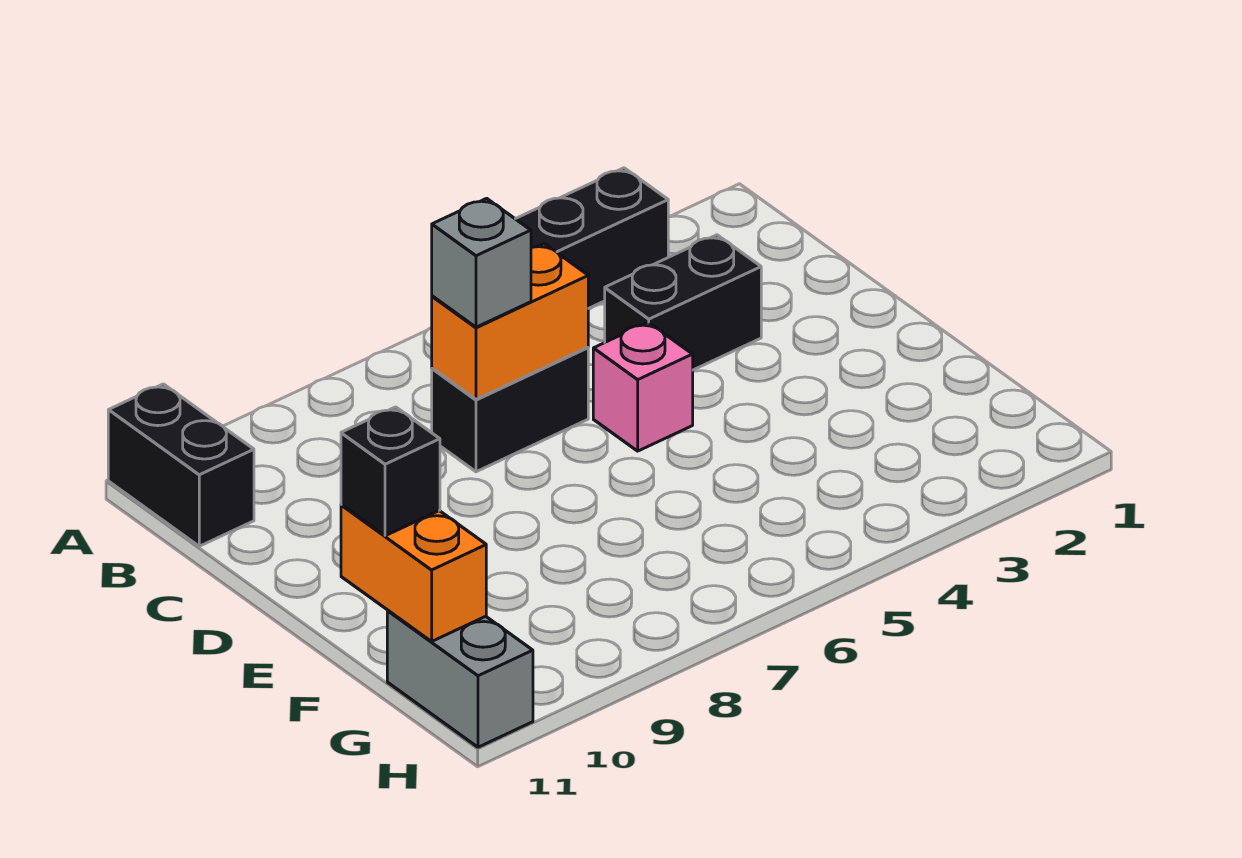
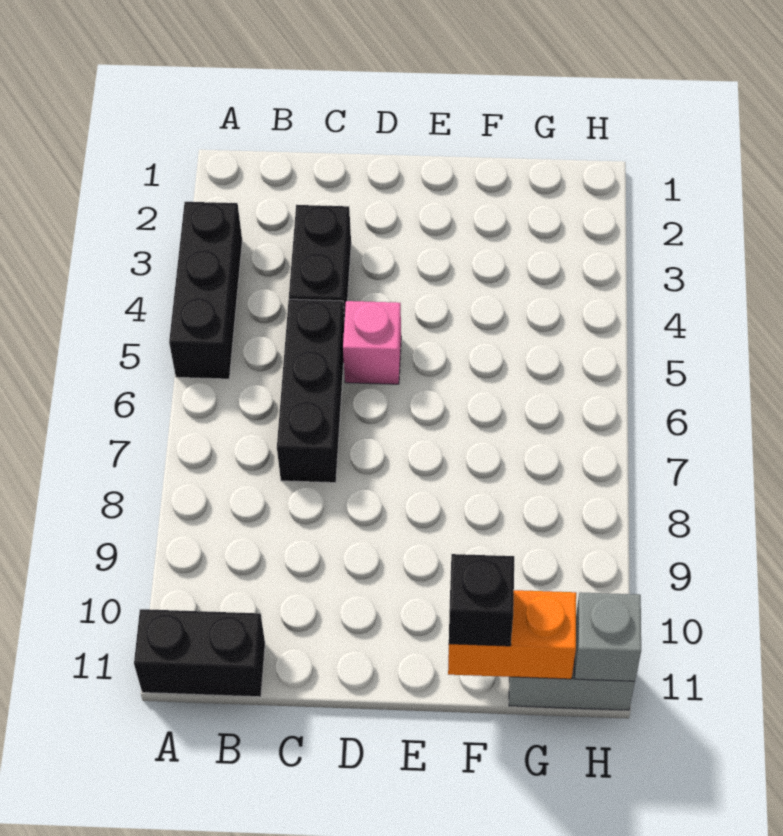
black 1x2 brick [432,347,588,472] -> black 1x3 brick [277,299,344,483]
orange 1x2 brick [432,244,588,399] -> none
grey 1x1 brick [432,198,531,327] -> grey 1x1 brick moved to [575,592,641,681]

